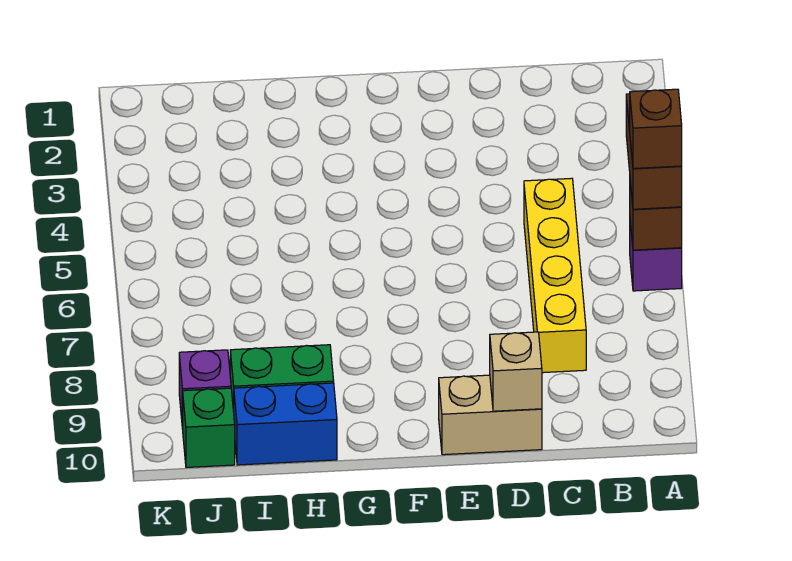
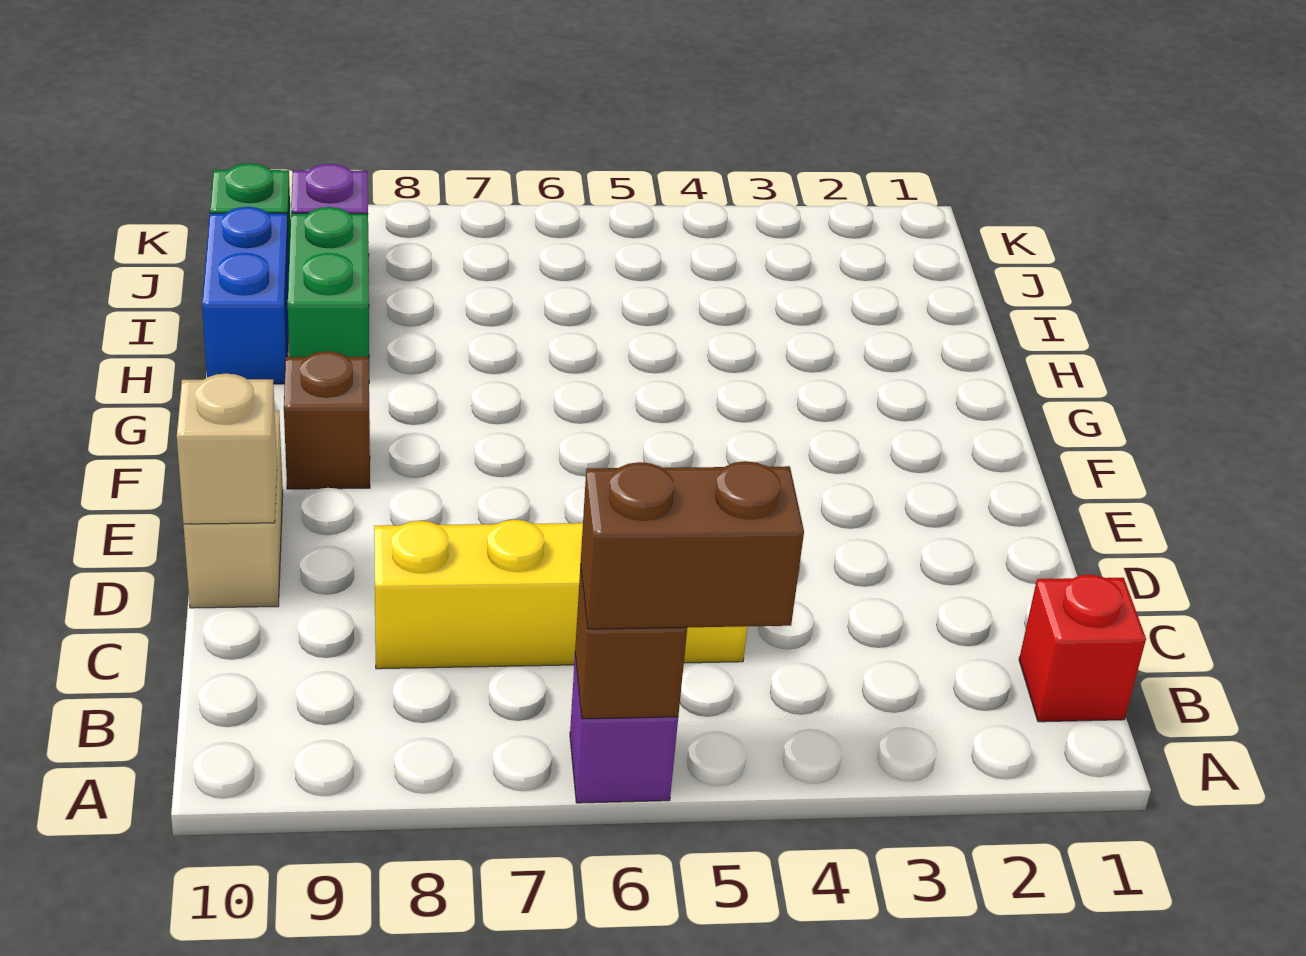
brown 1x1 brick [630,89,682,169] -> brown 1x1 brick moved to [284,351,370,489]
none -> red 1x1 brick [1019,574,1146,722]

